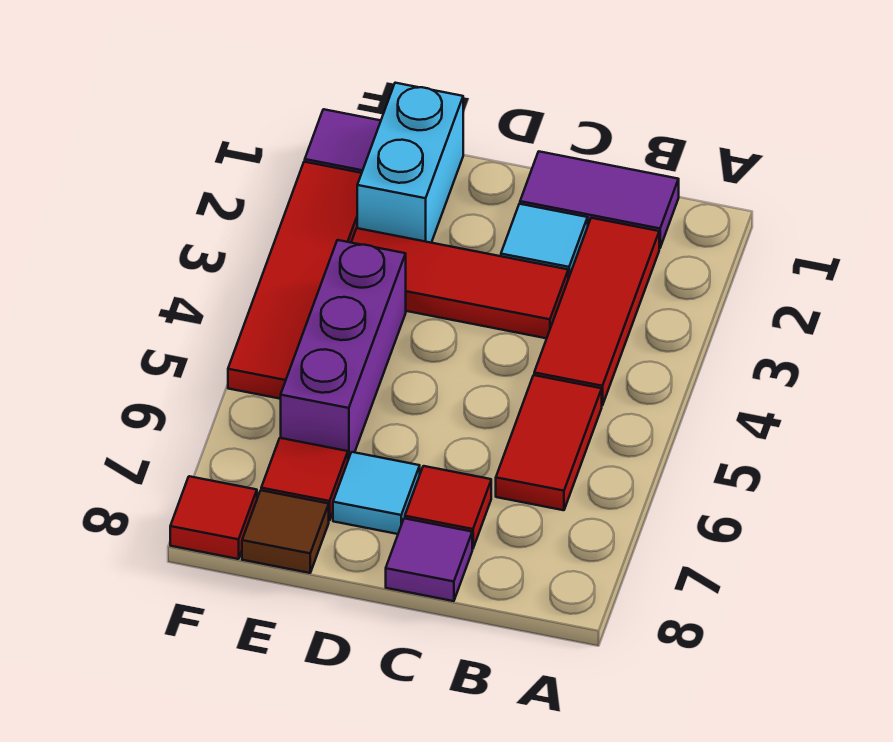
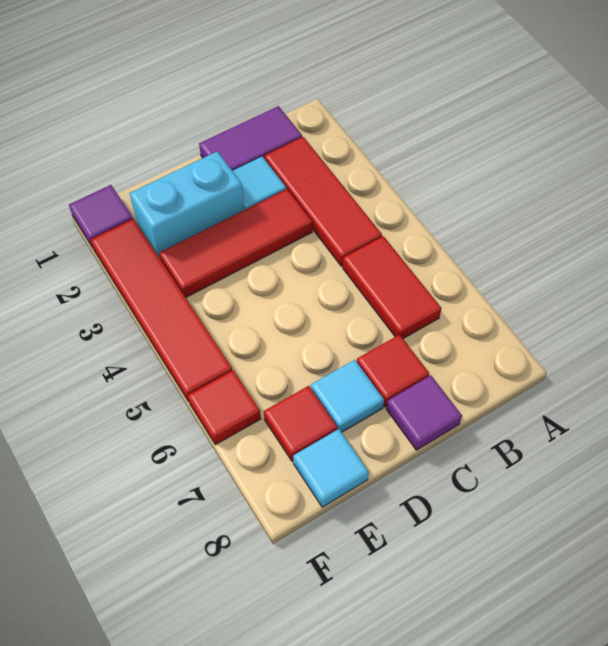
cyan 1x2 brick [357,83,463,243] -> cyan 1x2 brick turned to [130,151,244,258]
purple 1x3 brick [281,240,406,460] -> none
brown 1x1 tile [242,490,329,573] -> cyan 1x1 tile [293,429,369,507]
red 1x1 tile [170,476,257,559] -> red 1x1 tile moved to [188,370,261,445]

